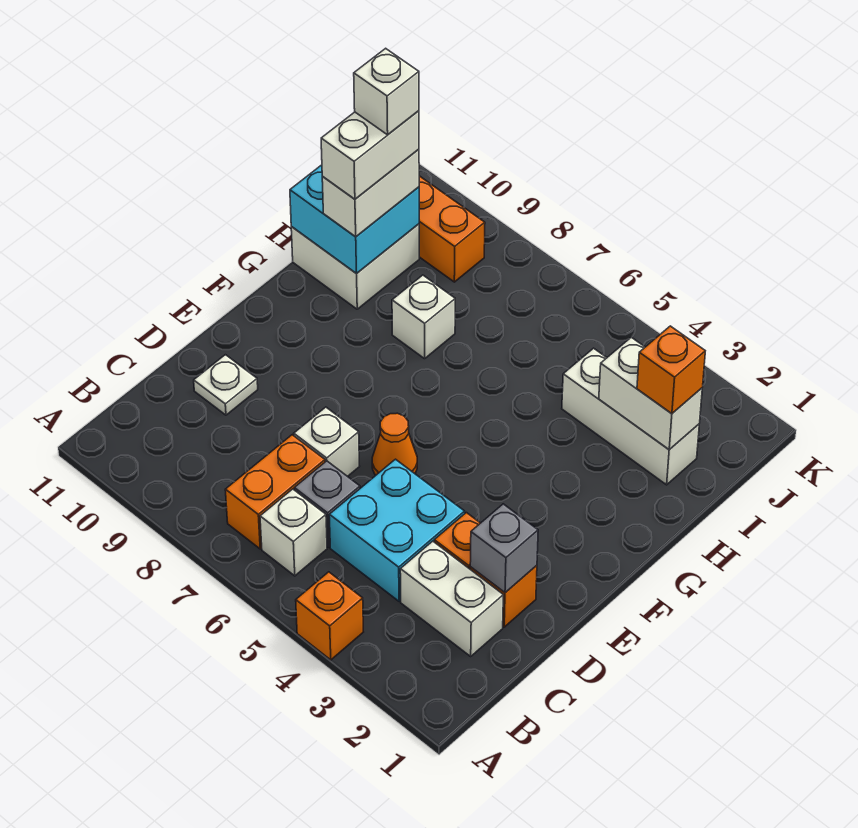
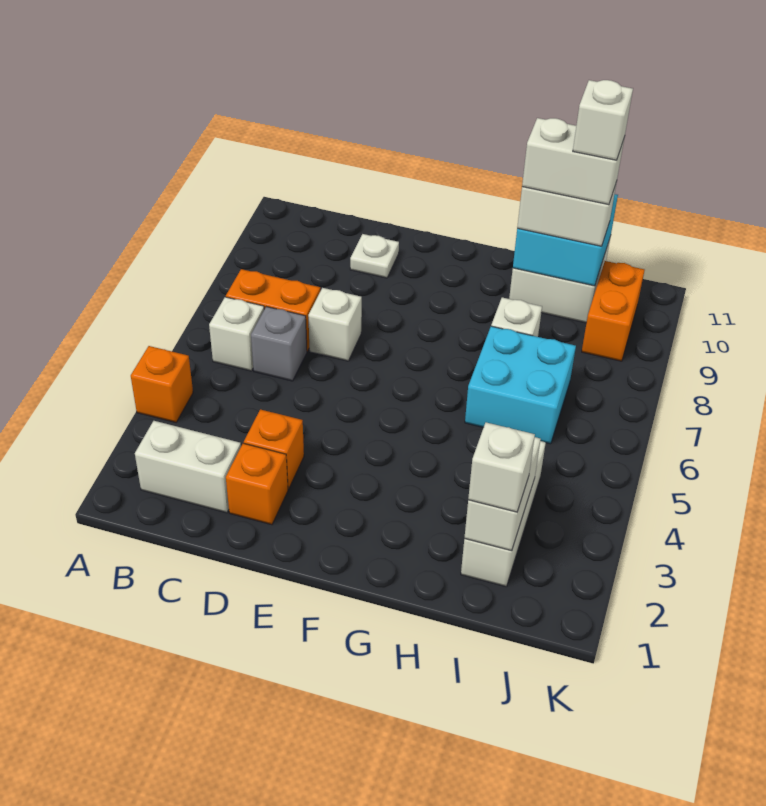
white 1x2 brick [400,541,503,656] -> white 1x2 brick turned to [135,421,241,513]
cyan 2x2 brick [329,459,465,601] -> cyan 2x2 brick moved to [465,326,576,444]
grey 1x1 brick [470,504,538,593] -> none
orange 1x1 cone [372,413,417,475] -> none
orange 1x1 brick [637,326,705,414] -> white 1x1 brick [468,422,535,512]

